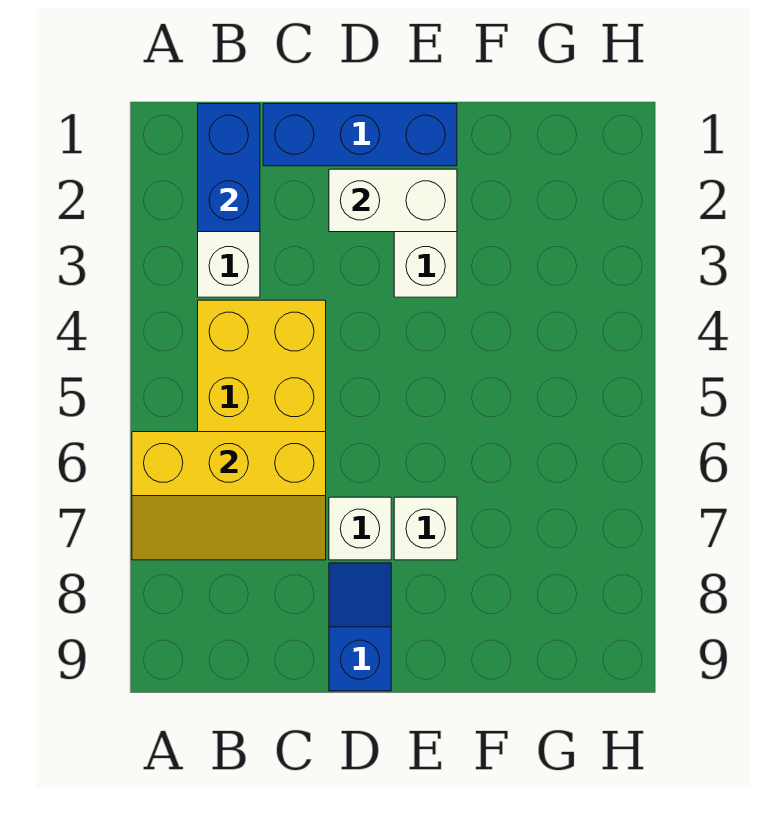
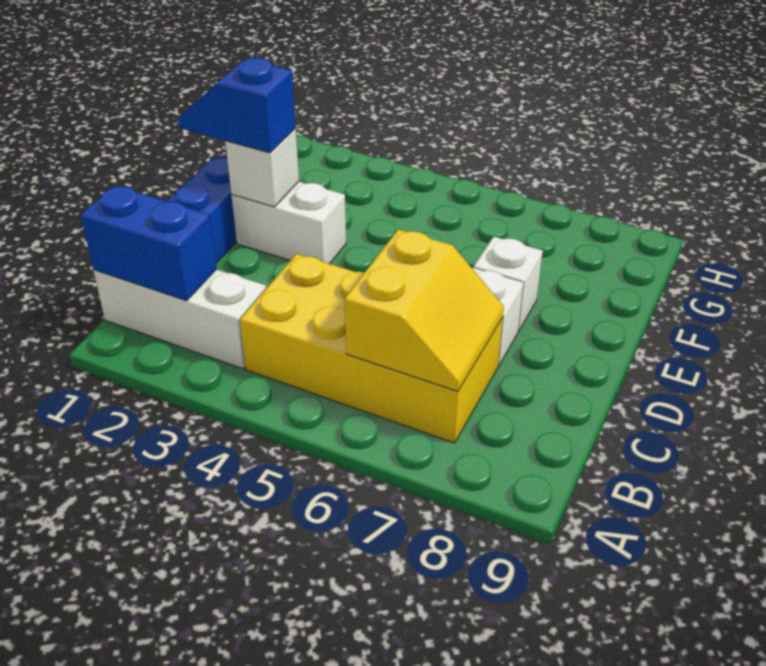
yellow 2x3 slope [132,432,326,560] -> yellow 2x2 slope [345,229,504,392]
white 1x2 brick [329,169,457,232] -> white 1x1 brick [225,128,299,207]
blue 1x2 slope [329,563,391,691] -> blue 1x2 slope moved to [178,58,296,153]

